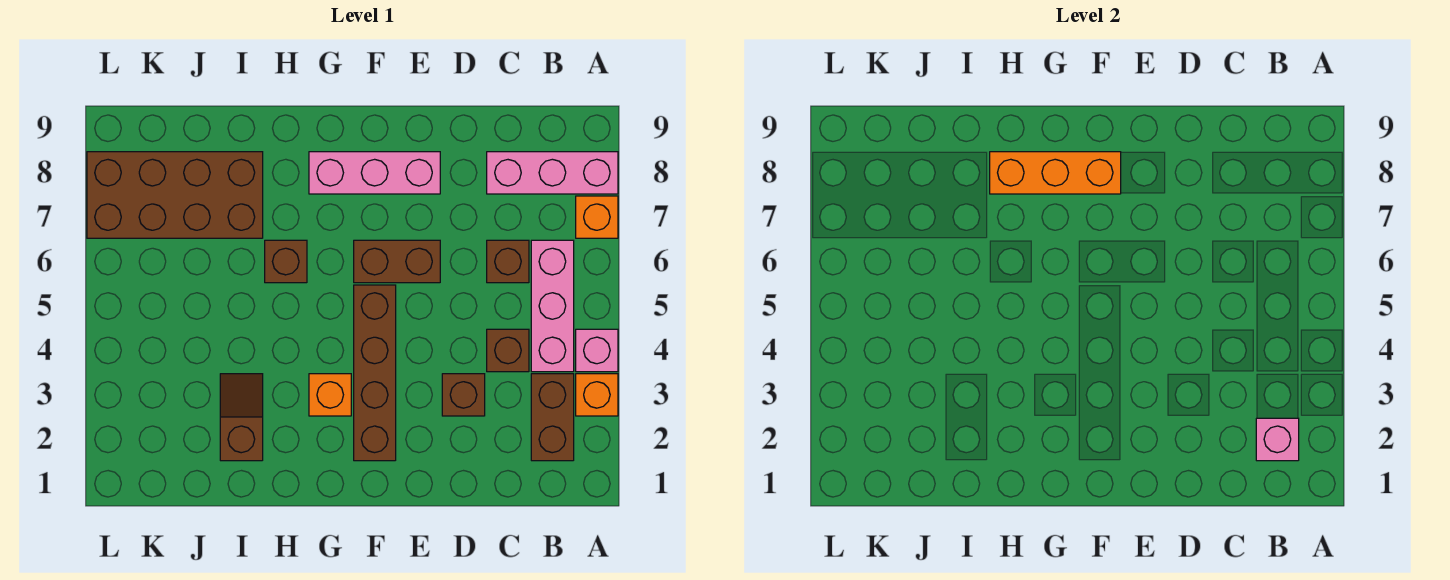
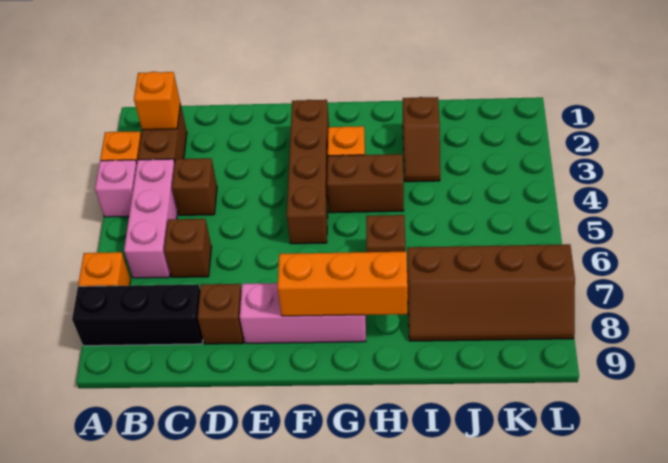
pink 1x3 brick [487,152,618,194] -> black 1x3 brick [72,284,203,346]
pink 1x1 brick [1256,418,1299,461] -> orange 1x1 brick [134,71,180,130]
brown 1x1 brick [442,374,485,416] -> brown 1x1 brick moved to [198,284,244,344]
brown 1x2 brick [354,240,440,283] -> brown 1x2 brick moved to [327,154,404,213]
brown 2x4 brick [87,152,263,238] -> brown 2x4 slope [407,244,575,341]

